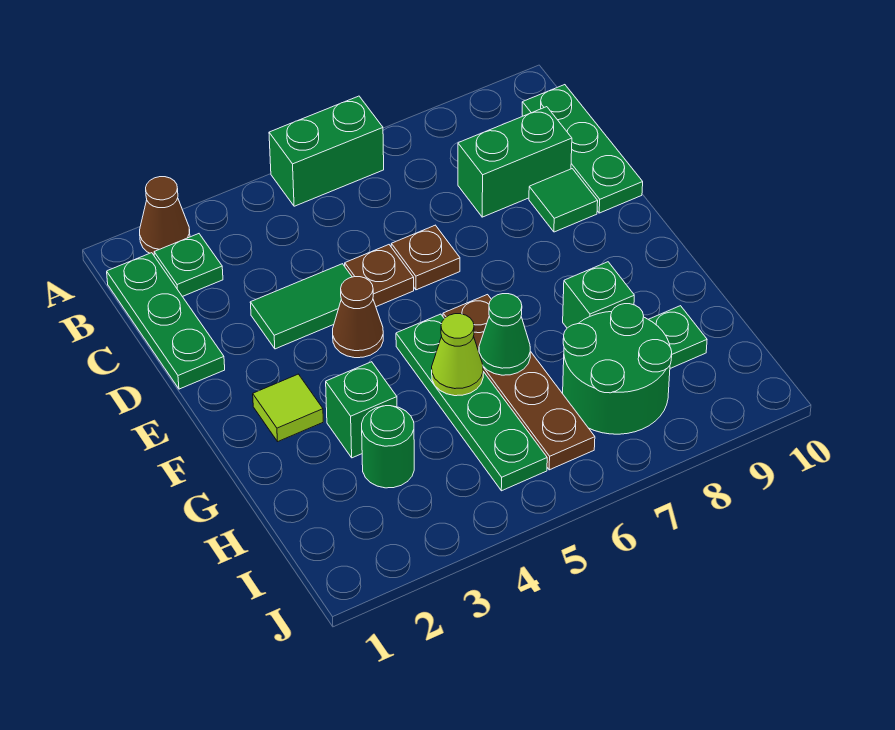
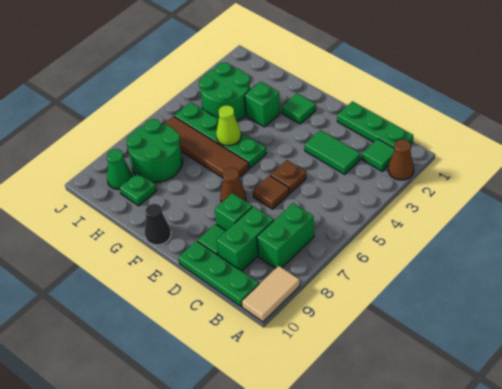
green 1x2 brick [269,96,384,206] -> green 1x2 brick moved to [257,203,314,268]
none -> tan 1x2 tile [242,266,300,322]
green 1x1 plate [154,234,223,297] -> green 1x1 tile [362,139,395,171]
green 1x2 tile [250,264,352,349] -> green 1x2 tile turned to [305,130,360,174]
brown 1x1 plate [391,225,460,290] -> brown 1x1 tile [253,176,289,209]
brown 1x1 cone [333,277,383,358] -> brown 1x1 cone moved to [220,168,246,203]
lime 1x1 tile [253,374,323,441] -> green 1x1 tile [282,93,316,124]
brown 1x4 plate [443,295,595,470] -> brown 1x4 tile [164,116,249,178]
none -> black 1x1 cone [145,204,171,245]
green 1x1 cone [479,294,530,375] -> green 1x1 cone moved to [107,149,132,189]
green 1x1 brick [563,262,634,328] -> green 1x1 brick moved to [215,193,252,231]
green 1x1 round brick [362,406,414,488] -> green 2x2 round brick [199,63,250,121]

